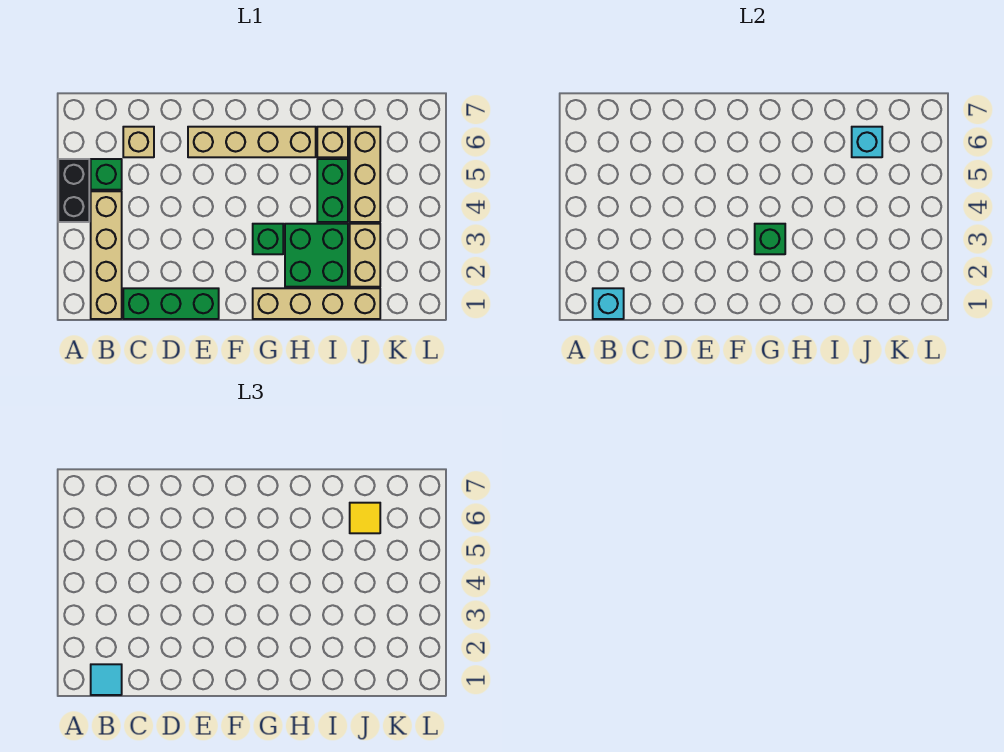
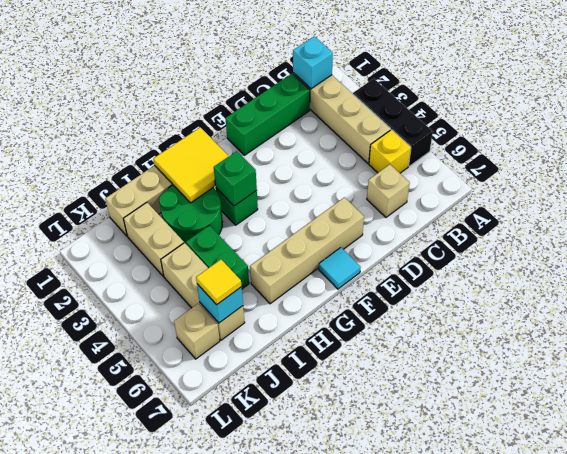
black 1x2 brick [58,159,89,222] -> black 1x3 brick [353,79,433,166]
cyan 1x1 tile [91,664,122,695] -> cyan 1x1 tile moved to [319,248,361,289]
green 1x1 brick [91,159,122,190] -> yellow 1x1 brick [369,130,411,173]
none -> yellow 2x2 tile [153,127,229,203]
green 2x2 brick [285,224,348,287] -> green 2x2 round brick [159,185,223,244]
tan 1x1 brick [317,127,348,157] -> tan 1x1 brick moved to [174,303,220,359]

